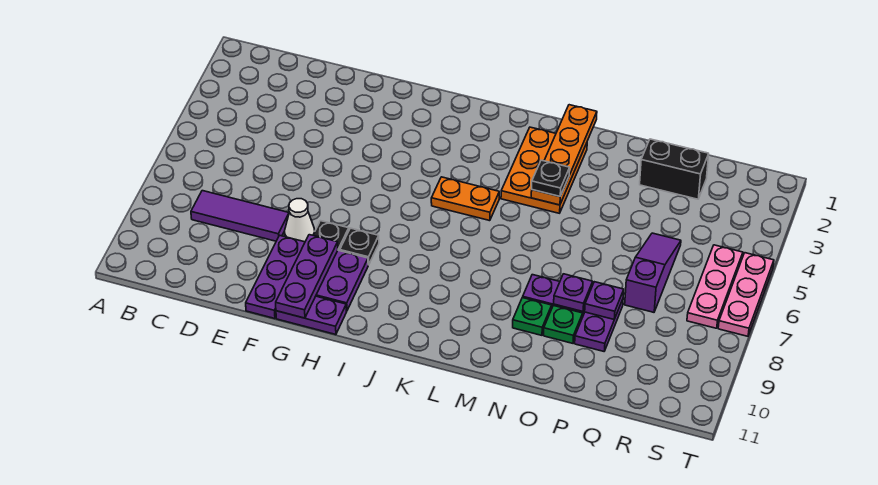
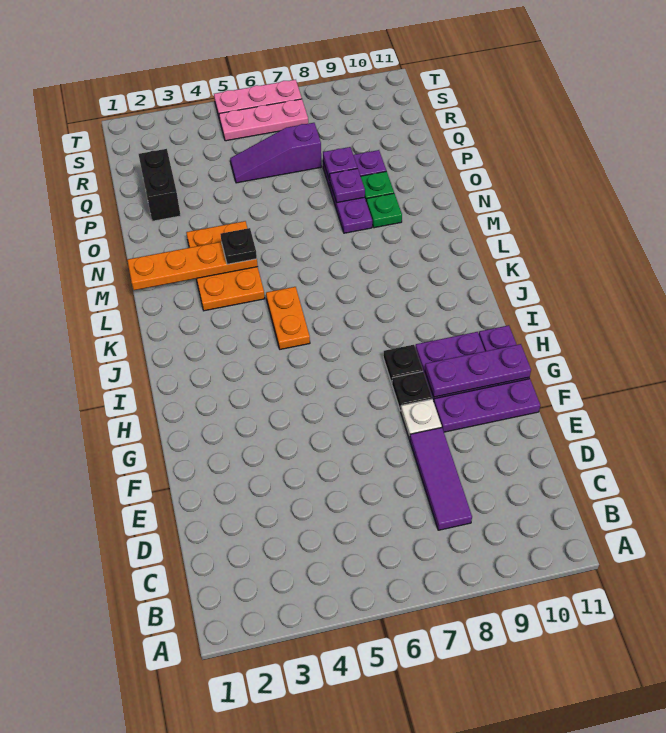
white 1x1 cone [285,199,315,242] -> white 1x1 plate [401,399,442,439]
orange 2x3 plate [501,127,587,213] -> orange 2x3 plate turned to [186,221,265,311]

